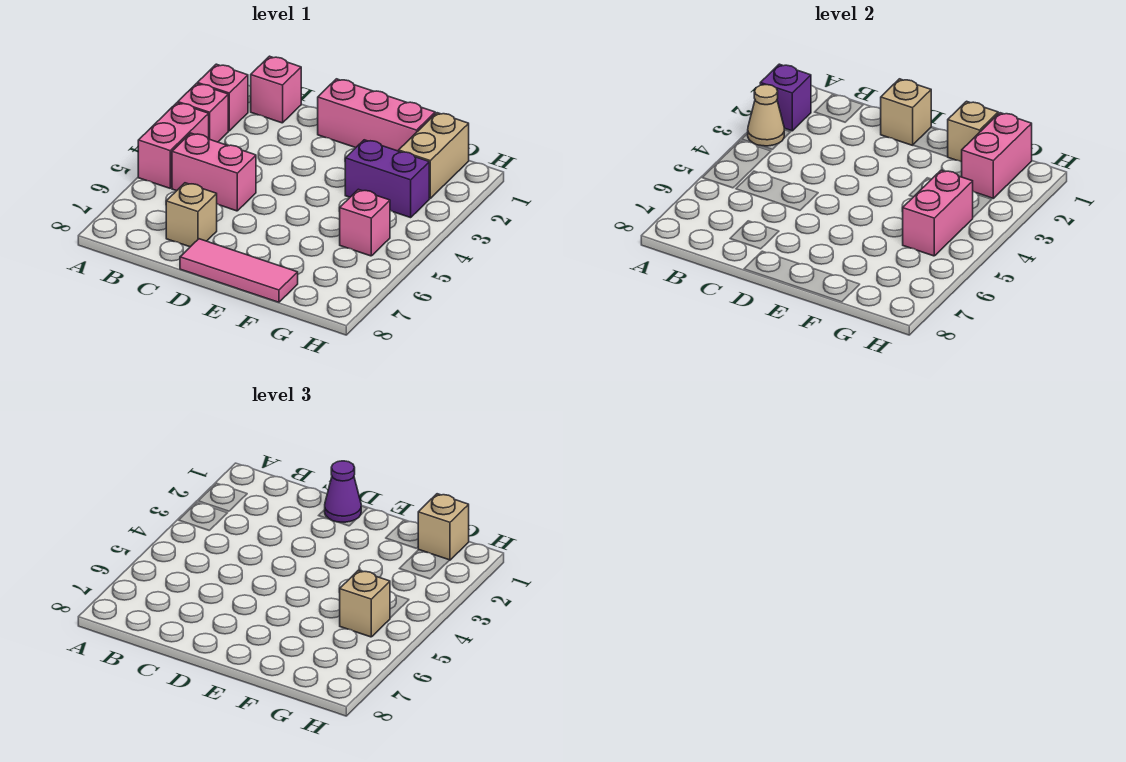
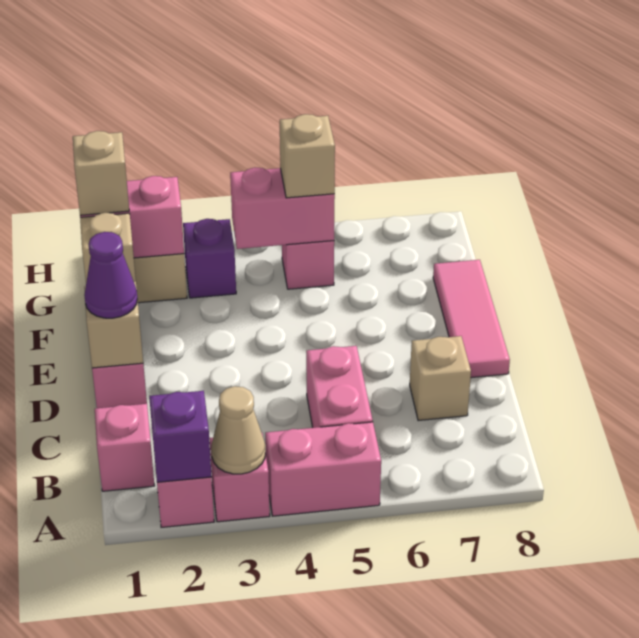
purple 1x2 brick [345,140,429,218] -> purple 1x1 brick [183,219,236,298]

